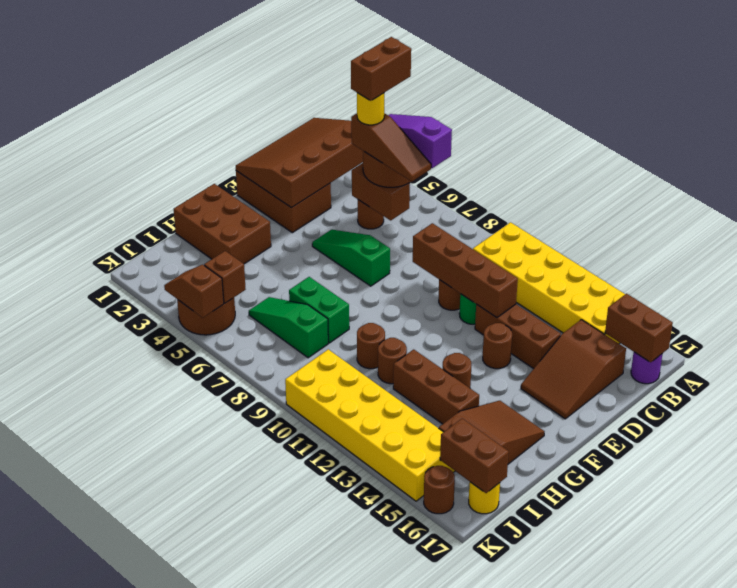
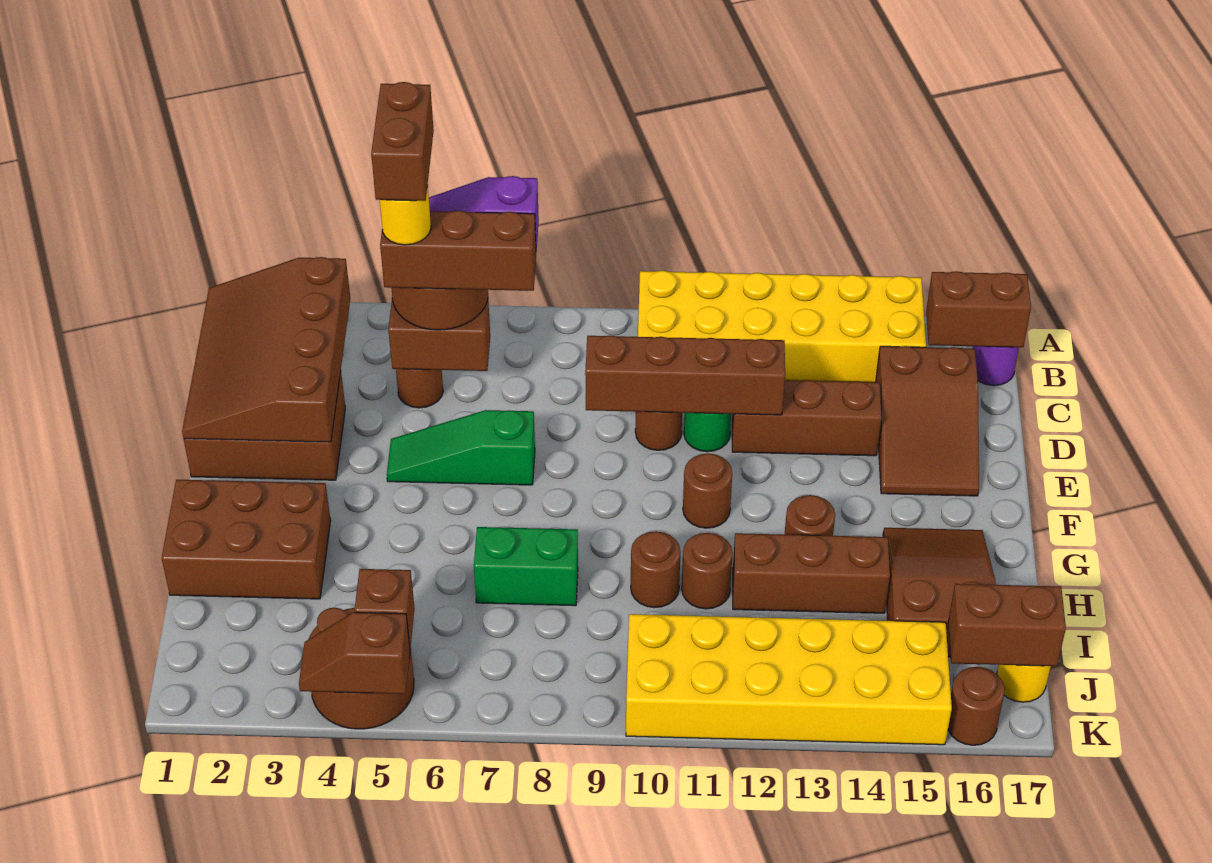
brown 1x3 slope [351,113,431,181] -> brown 1x3 brick [380,211,536,291]
brown 1x1 round brick [483,323,512,369] -> brown 1x1 round brick moved to [683,453,732,528]
green 1x3 slope [249,297,328,358] -> none

